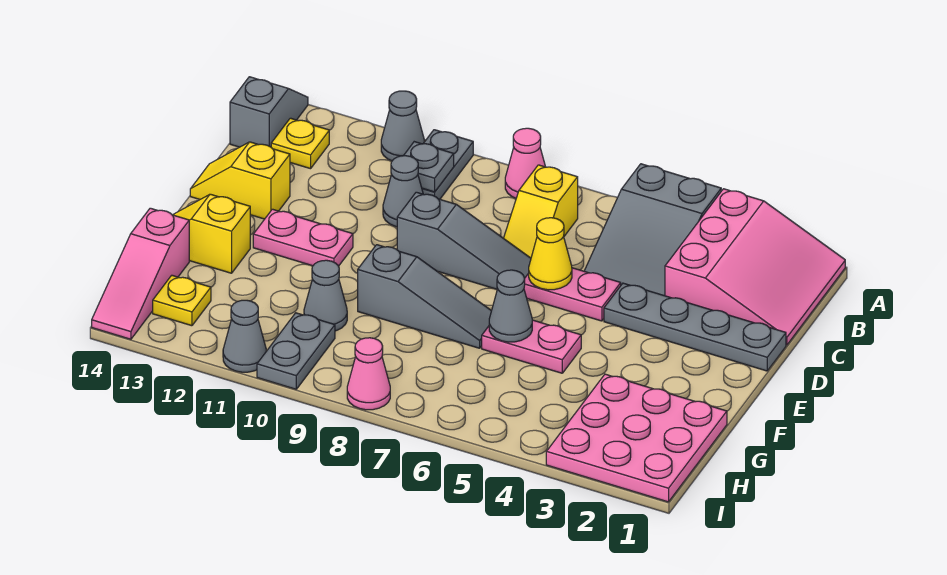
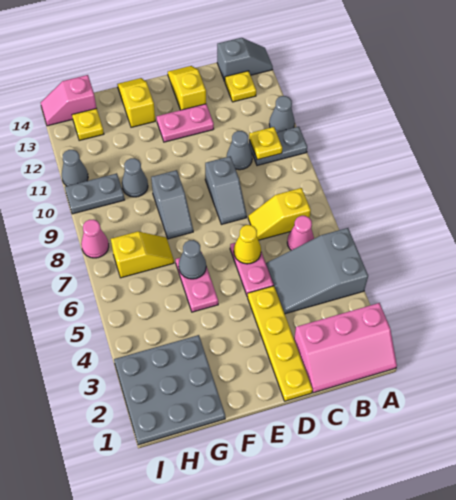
pink 3x3 slope [665,189,845,345] -> pink 2x3 slope [294,303,397,393]
pink 1x1 cone [505,128,545,198] -> pink 1x1 cone moved to [287,216,314,250]
grey 1x1 plate [404,142,454,192] -> yellow 1x1 plate [249,127,282,160]
grey 1x4 plate [604,283,786,371] -> yellow 1x4 plate [248,286,313,401]
grey 1x3 slope [397,192,531,289] -> grey 1x2 slope [205,156,247,225]
pink 1x2 plate [253,209,353,266] -> pink 1x2 plate turned to [157,104,214,142]
grey 1x3 slope [358,245,491,348] -> grey 1x2 slope [151,170,193,239]
pink 3x3 plate [546,374,727,502] -> grey 3x3 plate [114,335,225,445]
none -> yellow 1x2 slope [111,231,174,278]
pink 1x3 slope [92,208,189,339] -> pink 1x2 slope [41,75,96,126]

